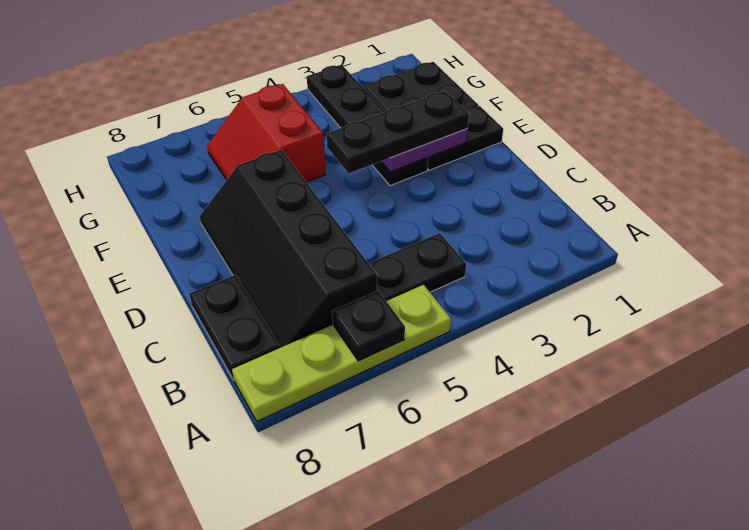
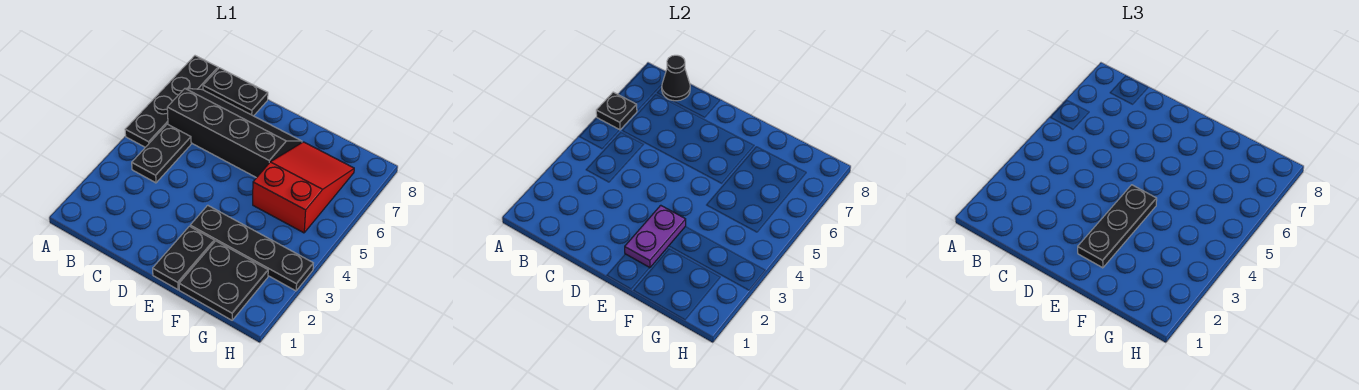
lime 1x4 plate [232,285,451,421] -> black 1x4 plate [125,56,218,147]
none -> black 1x1 cone [662,55,690,101]
red 2x2 slope [207,84,326,182] -> red 2x3 slope [253,142,354,233]

